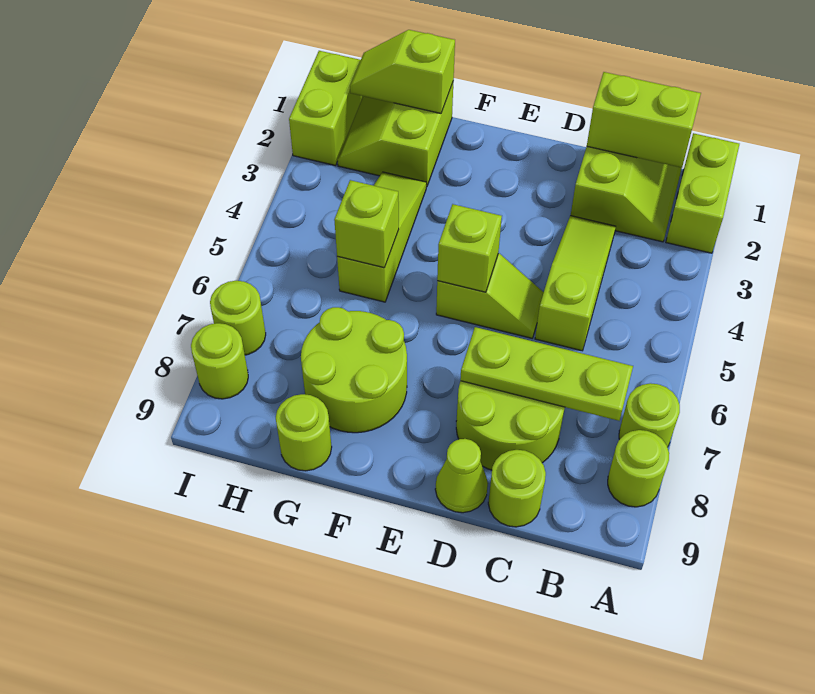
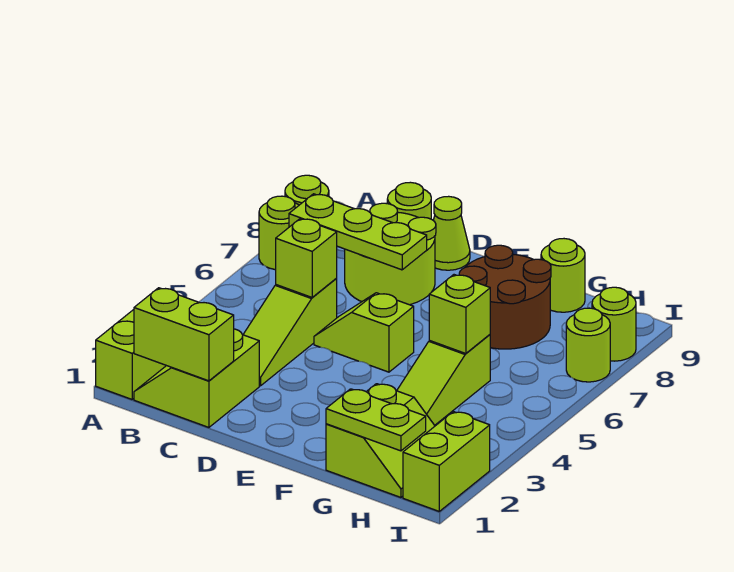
lime 1x1 brick [437,204,502,292] -> lime 1x1 brick moved to [276,218,337,297]
lime 2x2 round brick [301,307,407,433] -> brown 2x2 round brick [459,245,551,349]
lime 1x2 slope [350,30,455,113] -> lime 1x2 plate [326,389,426,451]

